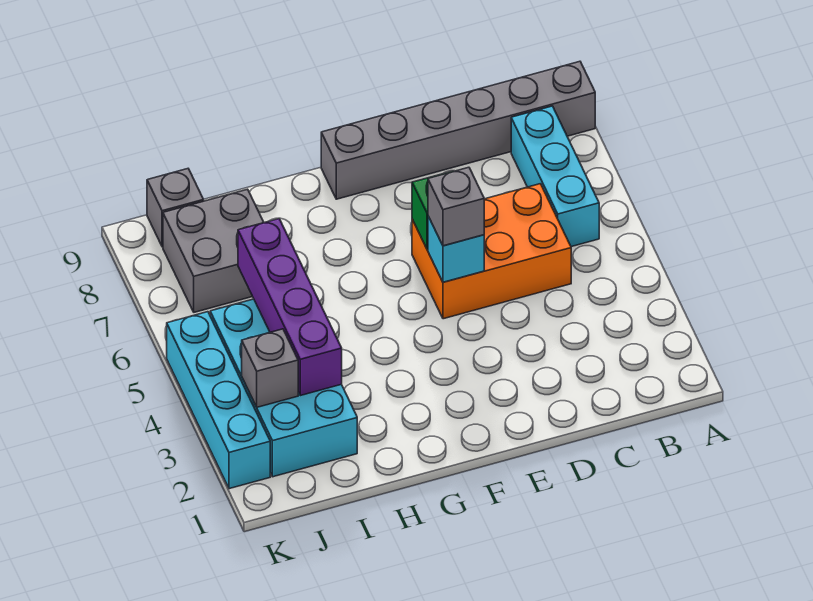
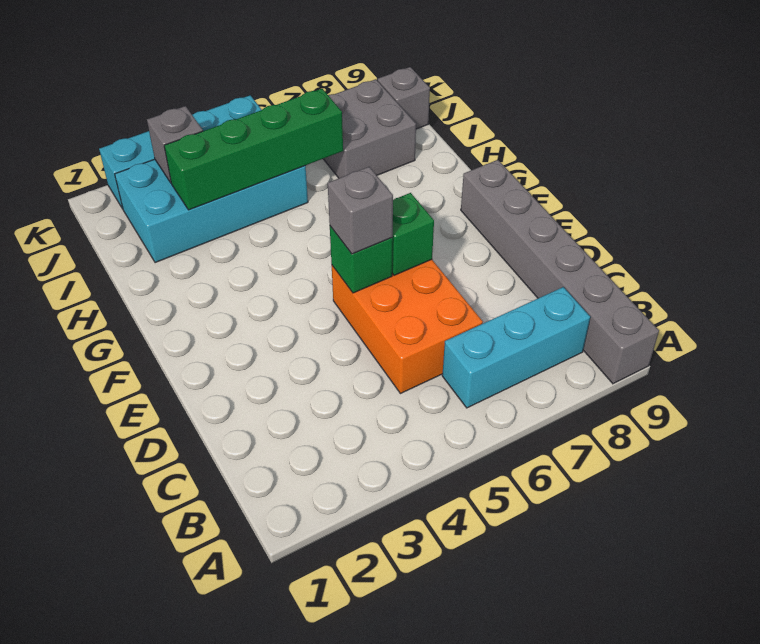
cyan 1x1 brick [428,216,484,282] -> green 1x1 brick [330,226,393,293]
purple 1x4 brick [238,219,342,396] -> green 1x4 brick [164,89,343,210]

